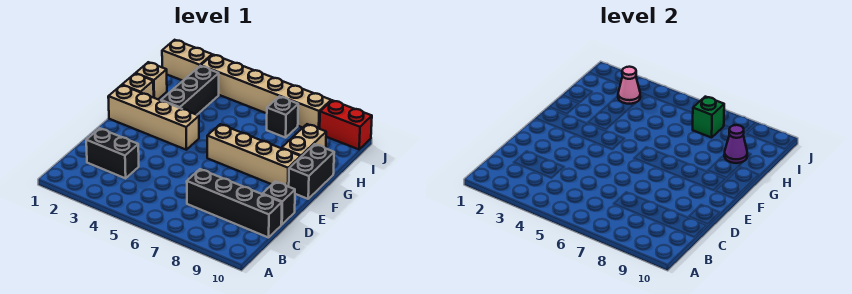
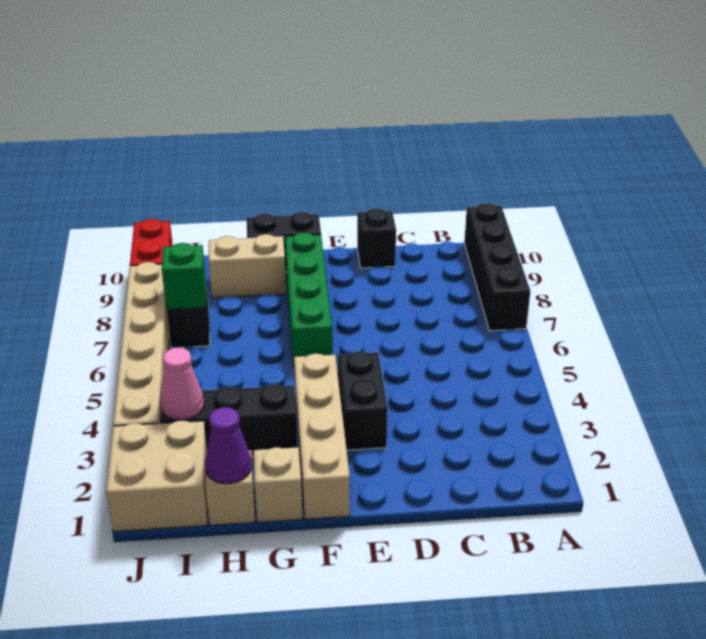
black 1x2 brick [86,128,139,178] -> black 1x2 brick moved to [337,351,388,450]
black 1x4 brick [187,169,282,238] -> black 1x4 brick moved to [464,203,530,331]
tan 1x4 brick [207,124,301,187] -> green 1x4 brick [285,232,332,367]
purple 1x1 cone [724,125,747,163] -> purple 1x1 cone moved to [205,407,252,484]
tan 1x2 brick [162,40,212,81] -> tan 2x2 brick [106,420,208,532]

